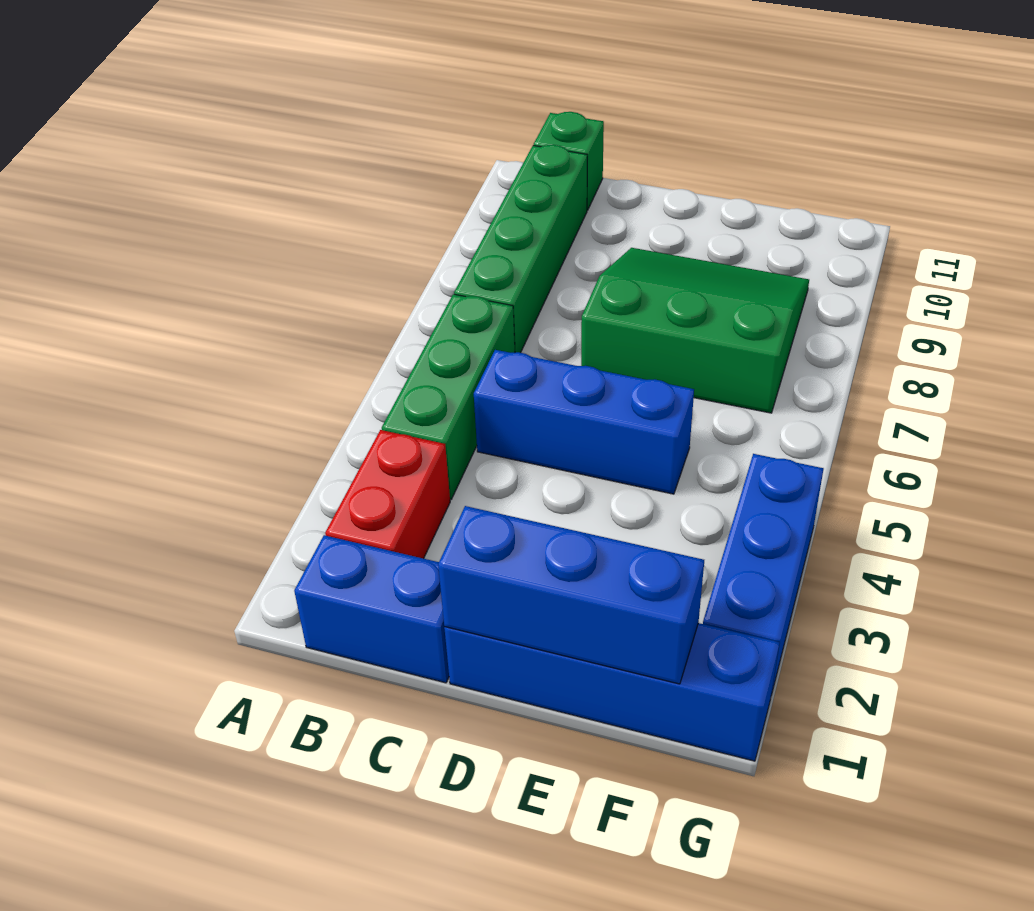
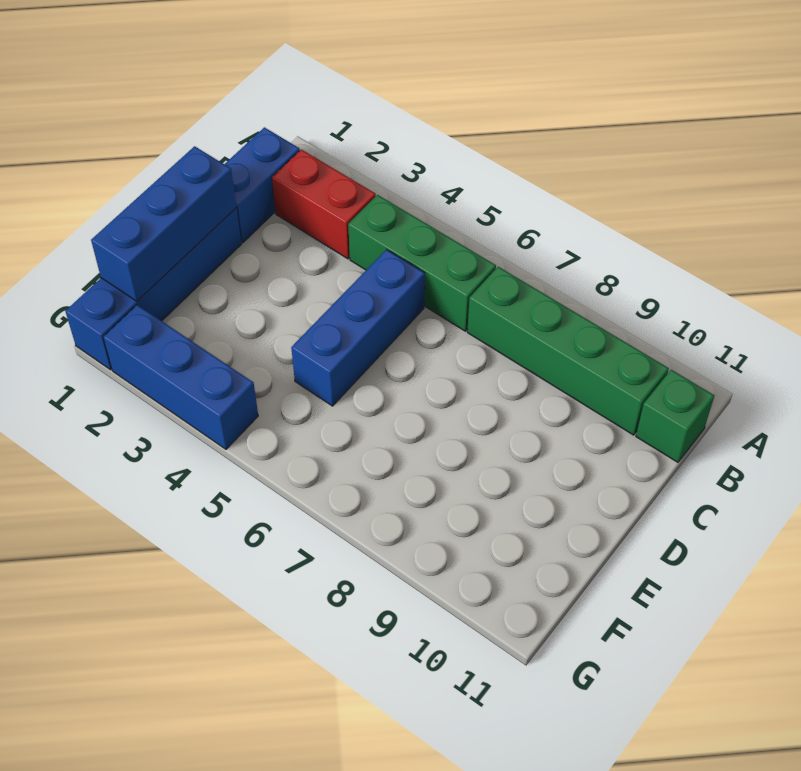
green 3x3 slope [581,248,809,413] -> none

